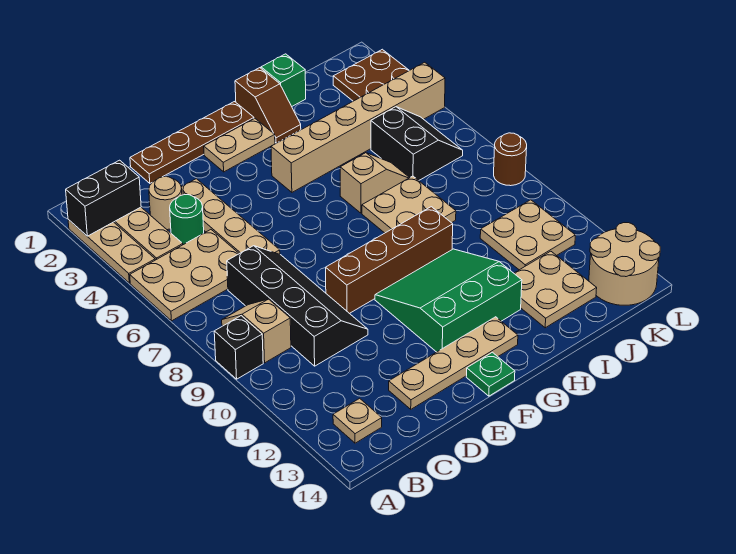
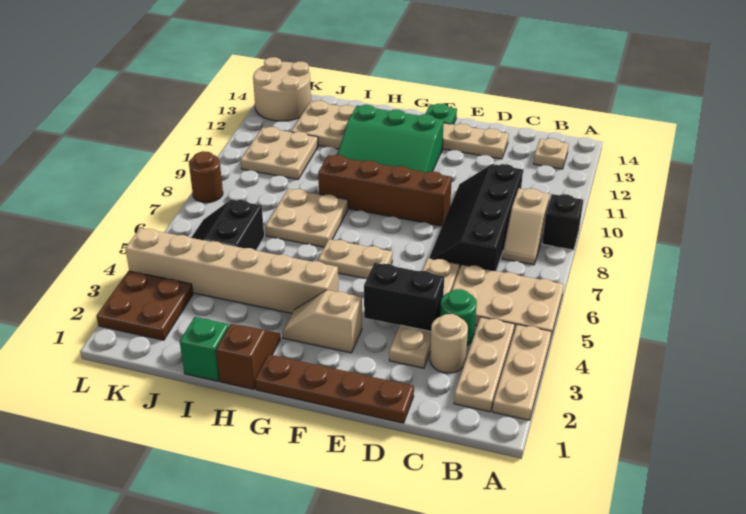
black 1x2 brick [66,160,141,236] -> black 1x2 brick moved to [364,263,444,331]
tan 1x2 plate [204,119,275,172] -> tan 1x2 plate moved to [318,239,393,279]
tan 1x2 slope [340,153,410,213] -> tan 1x2 slope moved to [282,290,362,353]

